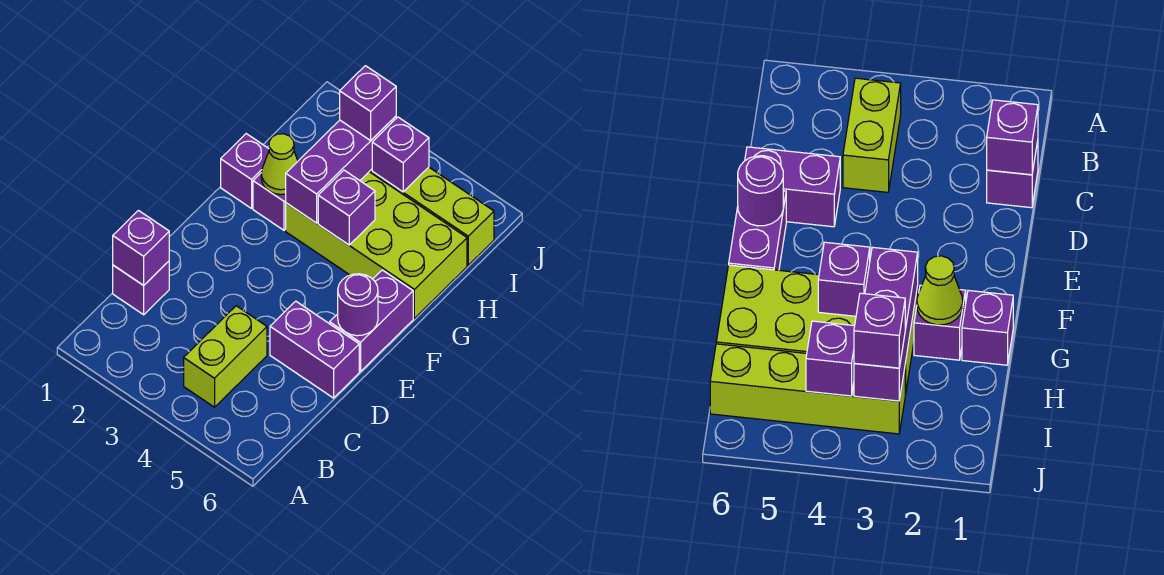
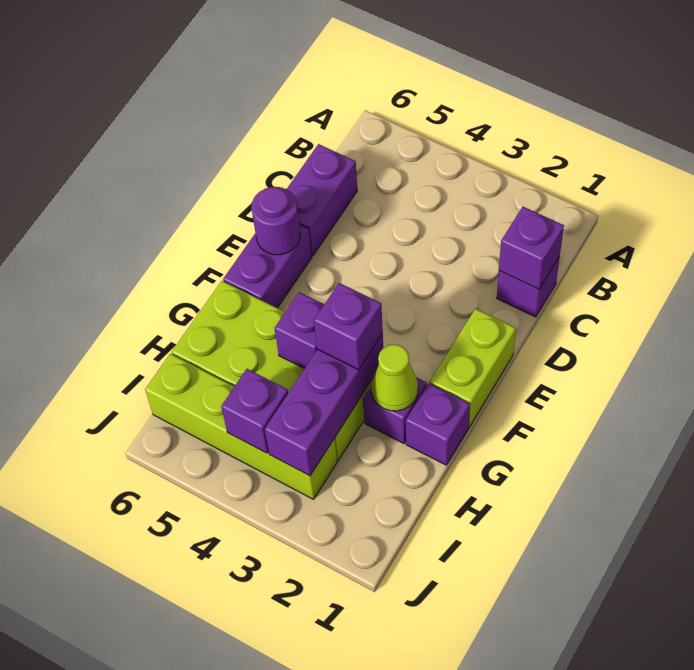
lime 1x2 brick [184,306,267,407] -> lime 1x2 brick moved to [430,309,516,427]
purple 1x2 brick [270,301,359,398] -> purple 1x2 brick turned to [287,144,357,256]
purple 1x1 brick [340,66,396,140] -> purple 1x1 brick moved to [314,283,383,370]

